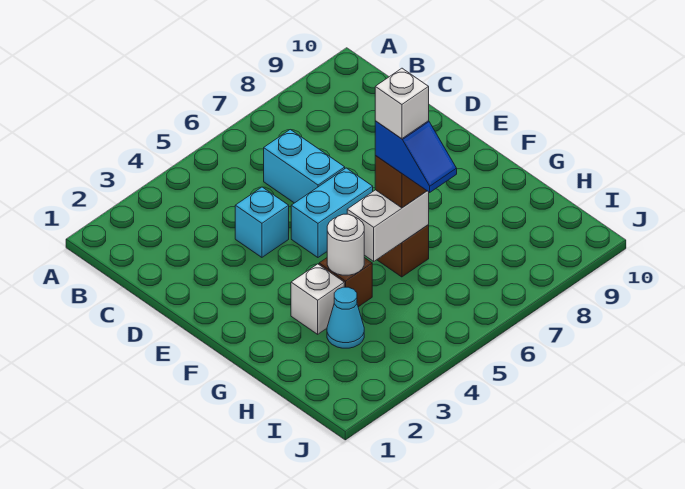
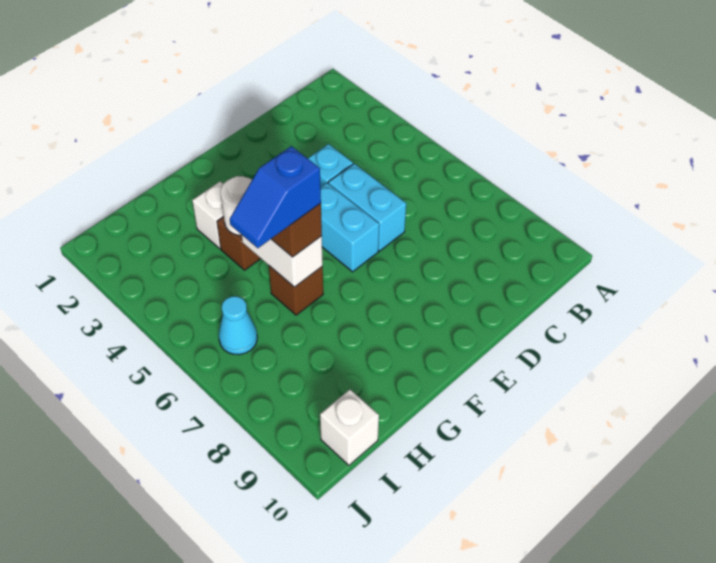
cyan 1x2 brick [264,130,345,203] -> cyan 1x2 brick turned to [328,164,406,251]
white 1x1 brick [375,68,429,139] -> white 1x1 brick moved to [320,390,379,465]
cyan 1x1 cone [327,287,364,348] -> cyan 1x1 cone moved to [219,296,257,355]

